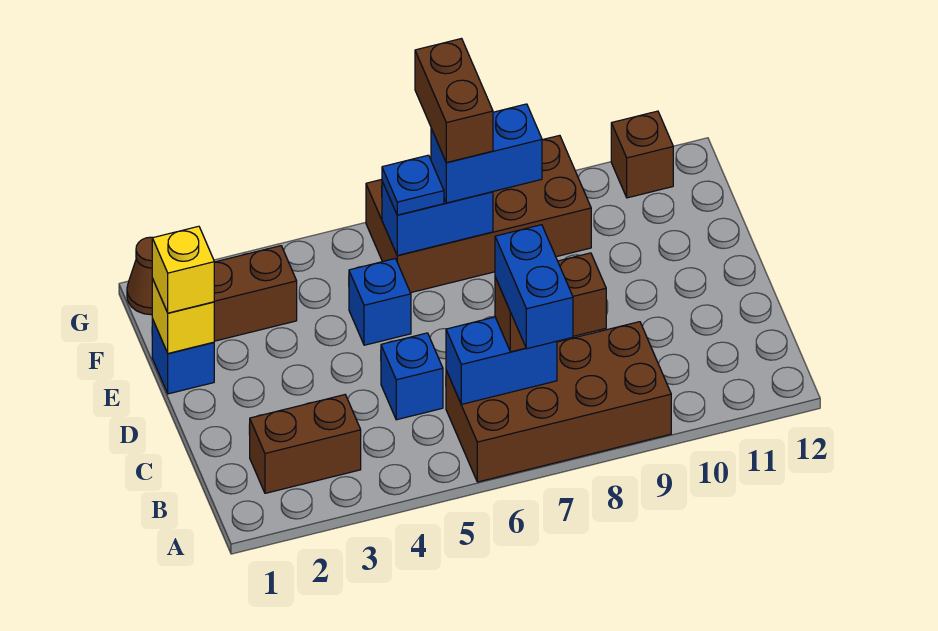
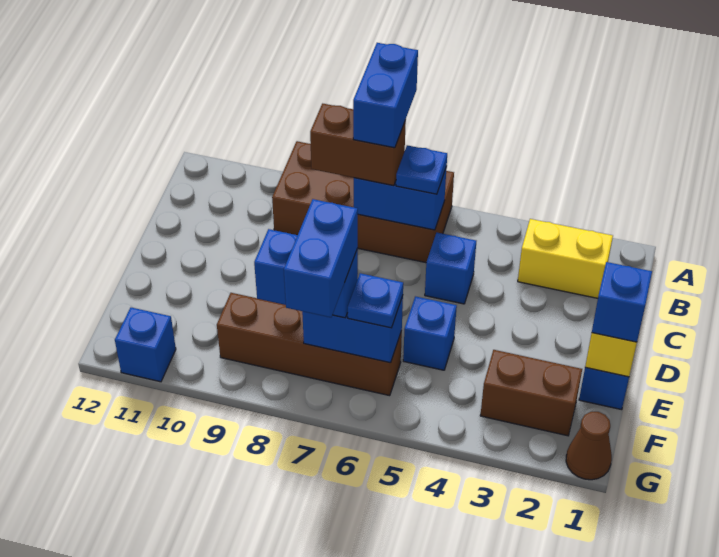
brown 1x2 brick [249,395,361,493] -> yellow 1x2 brick [518,219,613,298]
none -> blue 1x1 plate [396,145,447,194]
yellow 1x1 brick [152,226,214,313] -> blue 1x1 brick [592,262,652,342]
brown 2x4 brick [366,135,591,293] -> brown 1x4 brick [217,293,402,396]
brown 1x2 brick [415,39,493,163] -> blue 1x2 brick [284,199,358,317]
brown 1x1 brick [611,111,673,198] -> blue 1x1 brick [115,308,176,382]

